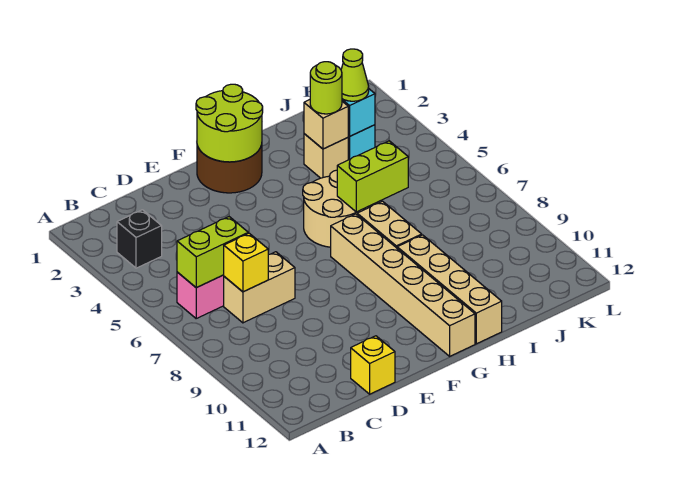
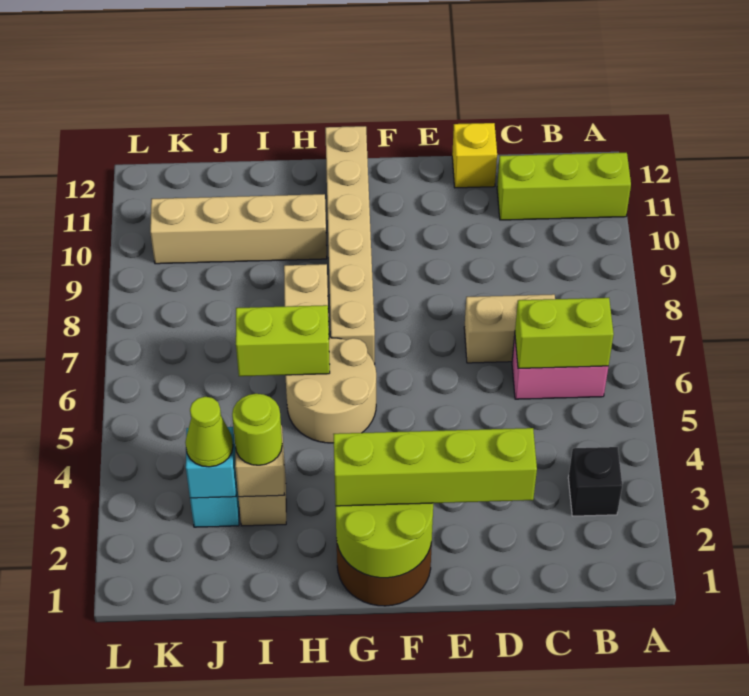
none -> lime 1x3 brick [497,153,631,220]
yellow 1x1 brick [224,233,268,292] -> none
none -> lime 1x4 brick [333,428,537,506]
tan 1x4 brick [397,235,502,344] -> tan 1x4 brick turned to [150,194,327,264]

